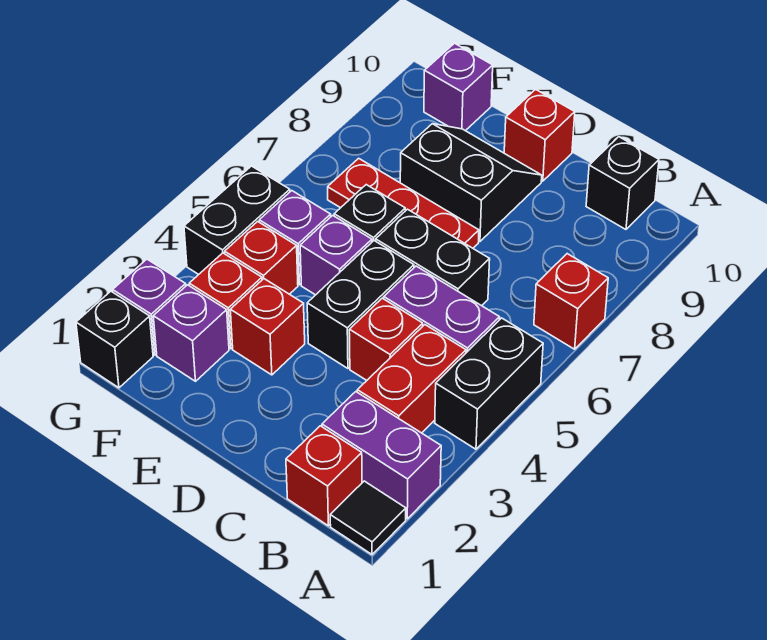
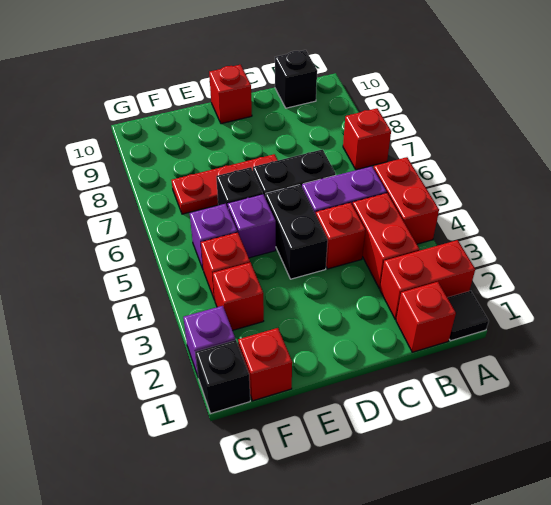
purple 1x2 brick [322,392,441,519] -> red 1x2 brick [380,240,475,320]
black 1x2 brick [435,318,543,449] -> red 1x2 brick [374,157,439,244]
black 2x2 slope [400,124,542,241] -> none
red 1x1 brick [230,279,305,375] -> red 1x1 brick moved to [238,328,292,401]
purple 1x1 brick [153,285,229,381] -> none
purple 1x1 brick [424,43,493,131] -> none
black 1x2 brick [184,166,290,274] -> none

